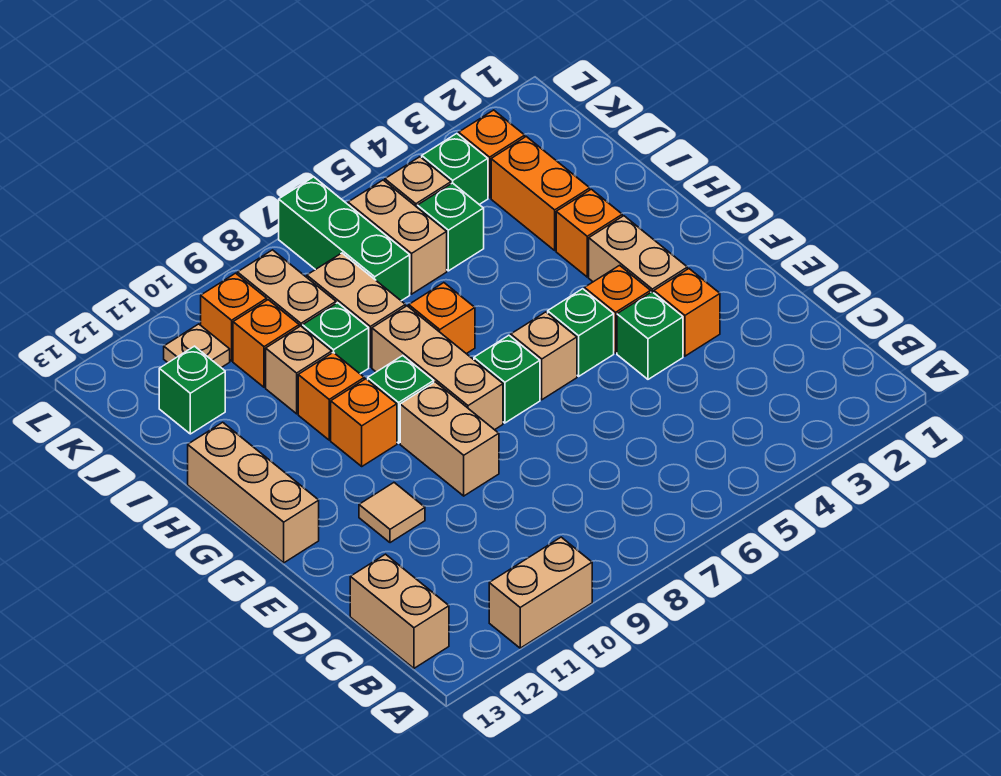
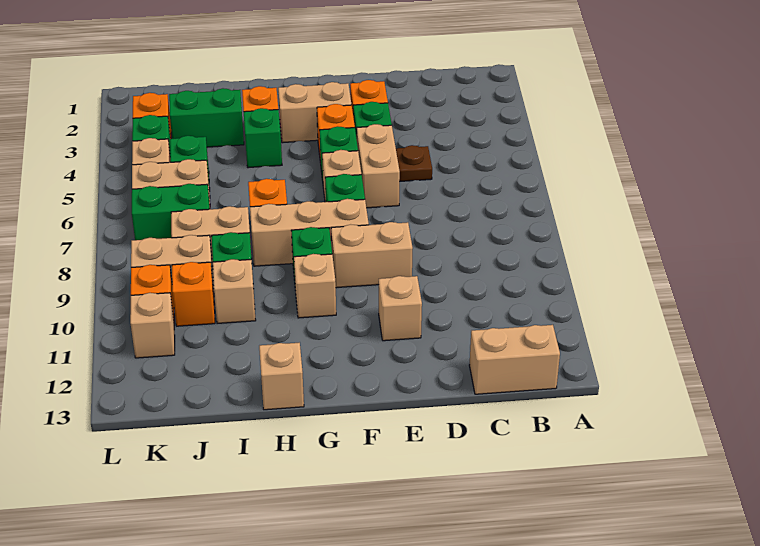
tan 1x2 brick [489,537,592,648] -> tan 1x2 brick moved to [357,124,400,208]
none -> brown 1x1 plate [396,145,432,182]
tan 1x1 tile [359,483,425,543] -> tan 1x1 brick [379,276,422,341]
tan 1x3 brick [188,422,319,563] -> tan 1x1 brick [259,343,304,410]
orange 1x1 brick [331,379,397,466] -> tan 1x1 brick [294,254,336,318]
orange 1x1 brick [298,352,364,440] -> none
orange 1x2 brick [491,137,590,250] -> green 1x2 brick [169,88,244,147]
green 1x3 brick [279,177,410,301] -> green 1x2 brick [132,184,210,240]
green 1x1 brick [159,346,225,434] -> green 1x1 brick moved to [244,108,282,168]
tan 1x1 plate [164,324,230,368] -> tan 1x1 brick [130,293,175,358]

